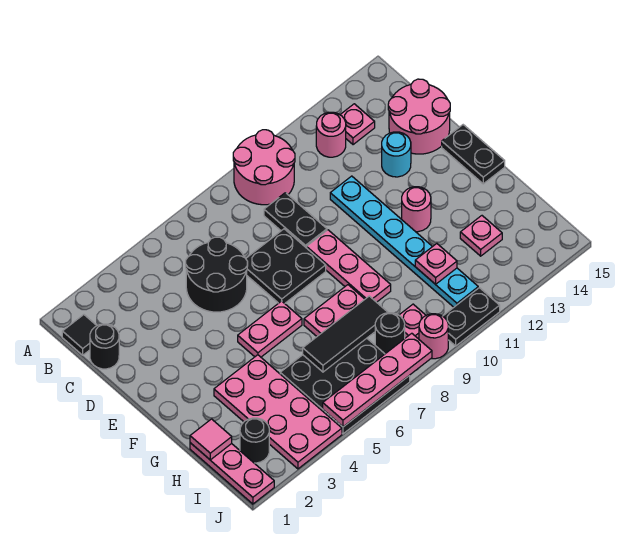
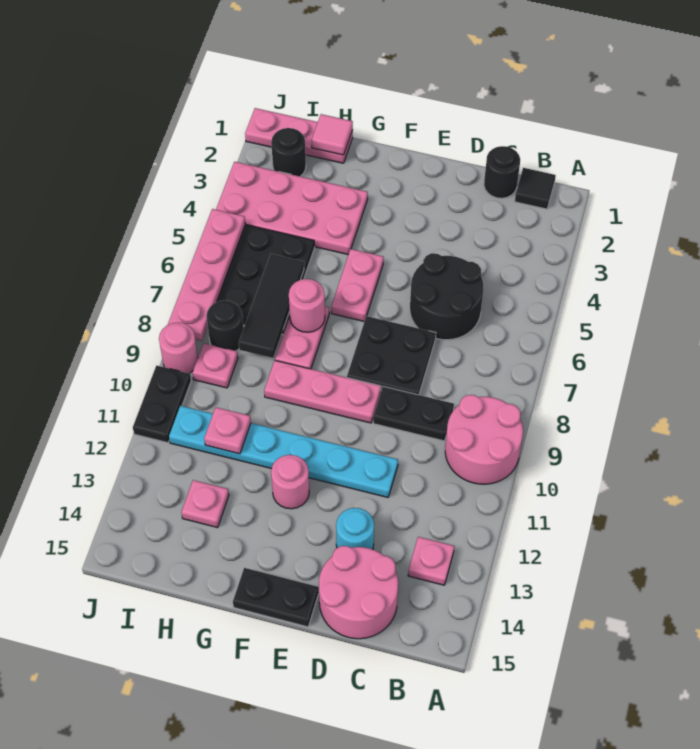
pink 1x1 round brick [316,112,346,157] -> pink 1x1 round brick moved to [289,279,325,332]

